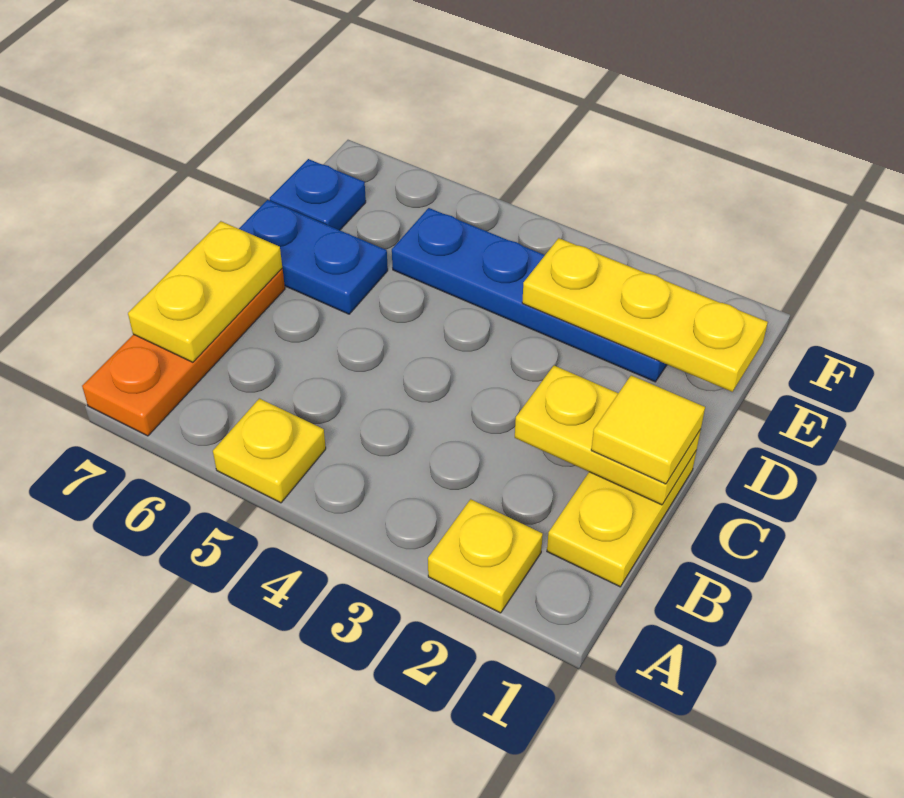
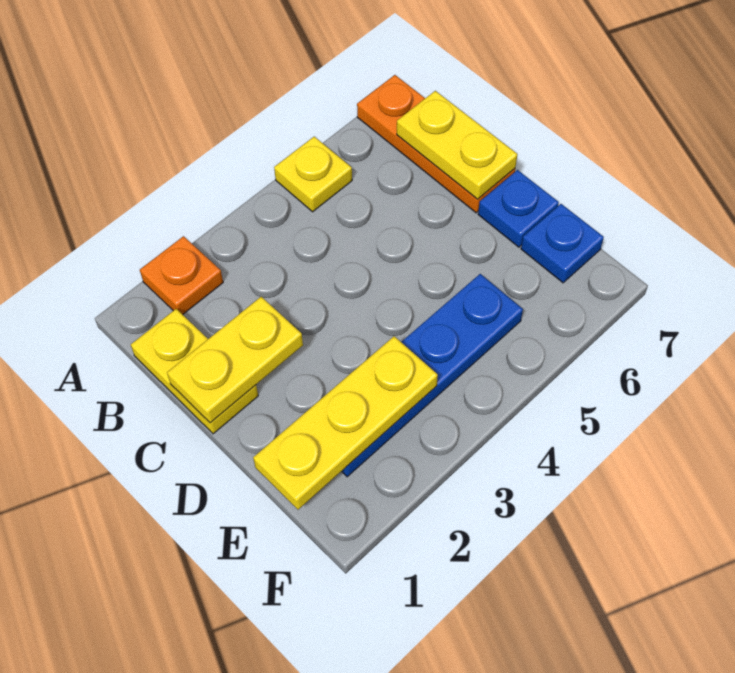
yellow 1x1 plate [428,499,543,613] -> orange 1x1 plate [140,236,223,315]
yellow 1x1 tile [591,375,705,484] -> none
blue 1x2 plate [239,200,388,314] -> blue 1x1 plate [478,170,559,247]

